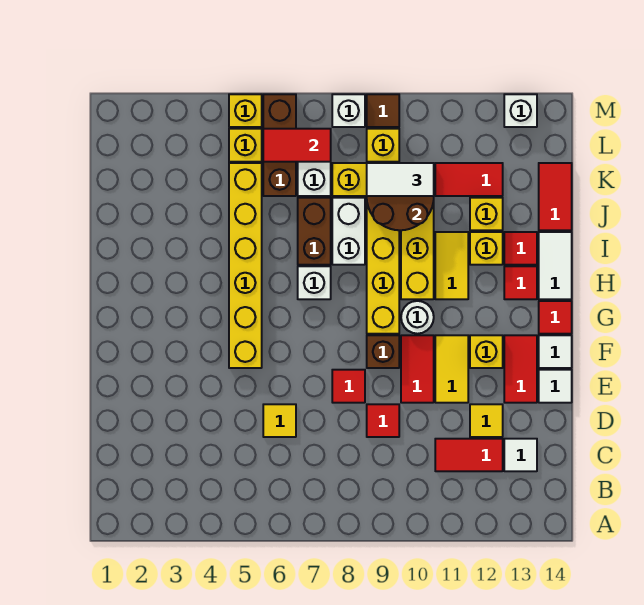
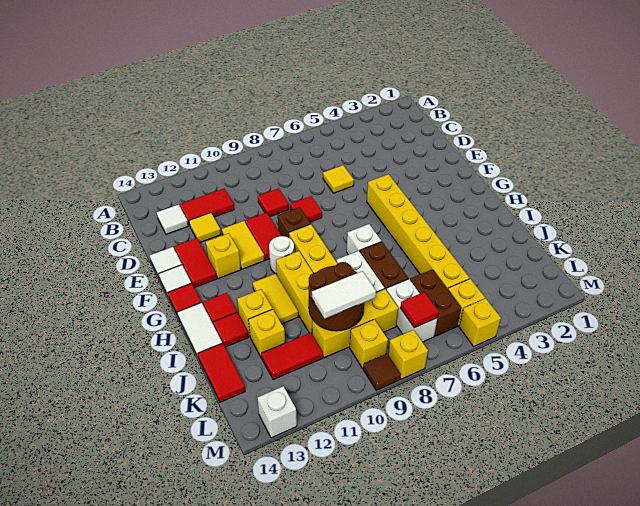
brown 1x3 brick [263,94,296,196] -> brown 1x2 brick [410,269,461,336]
red 1x2 tile [263,129,331,162] -> red 1x1 tile [400,292,439,328]
white 1x1 brick [332,94,365,127] -> yellow 1x1 brick [388,330,428,379]

